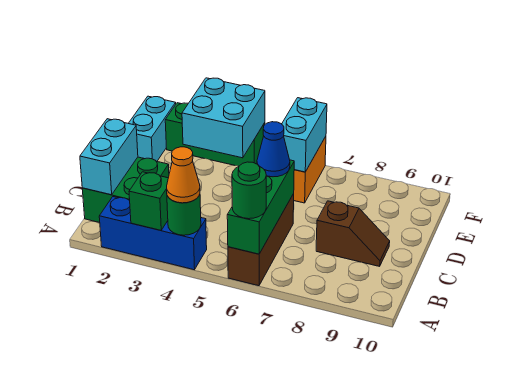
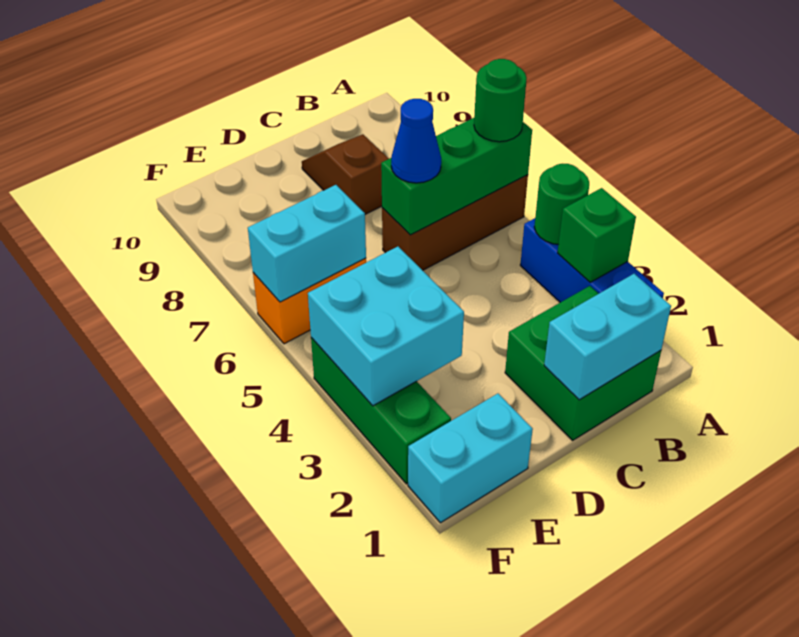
orange 1x1 cone [167,147,200,203] -> none

